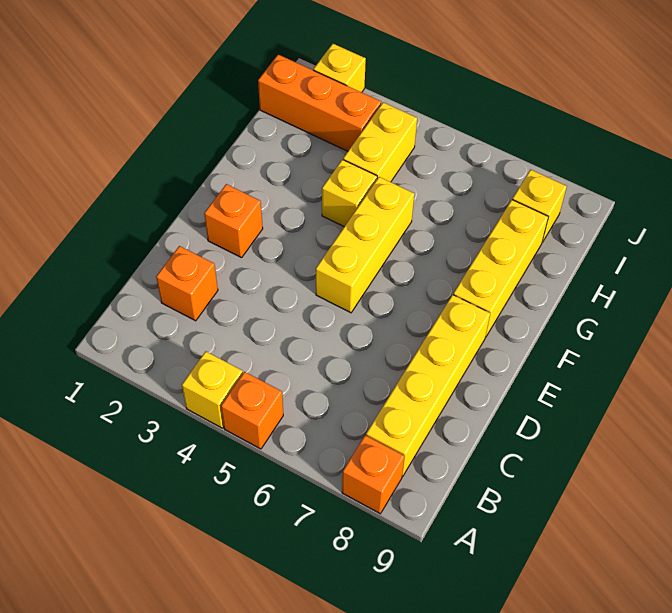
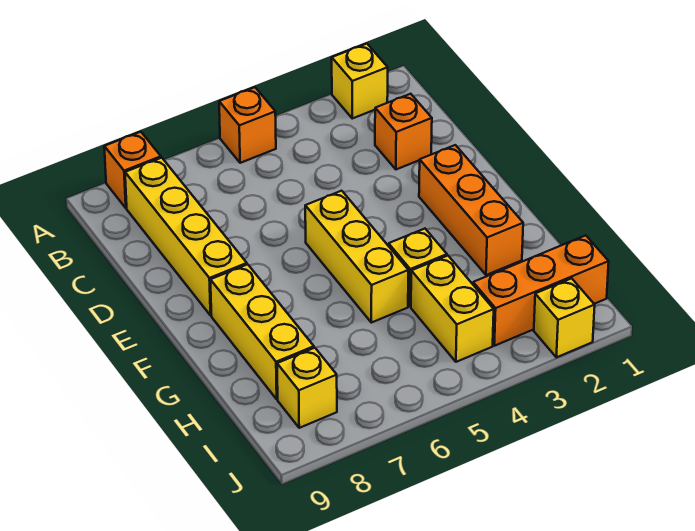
yellow 1x1 brick [182,351,243,428] -> yellow 1x1 brick moved to [332,44,388,118]
orange 1x1 brick [204,184,263,258] -> orange 1x3 brick [419,145,523,275]

